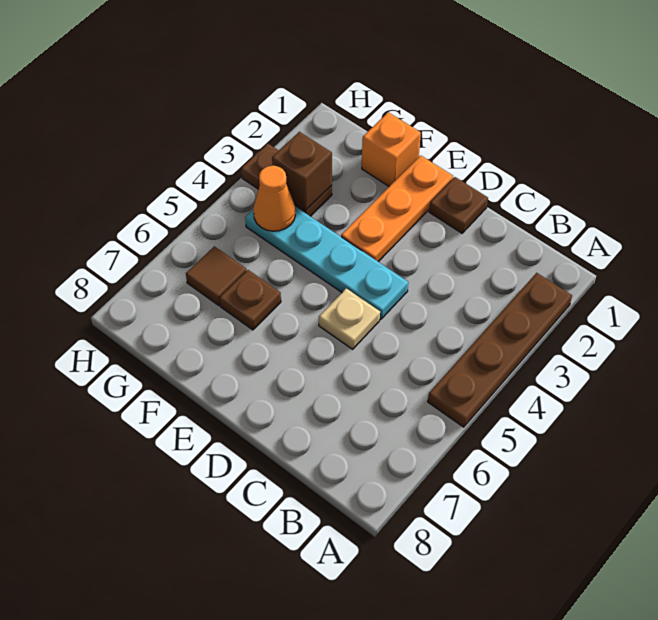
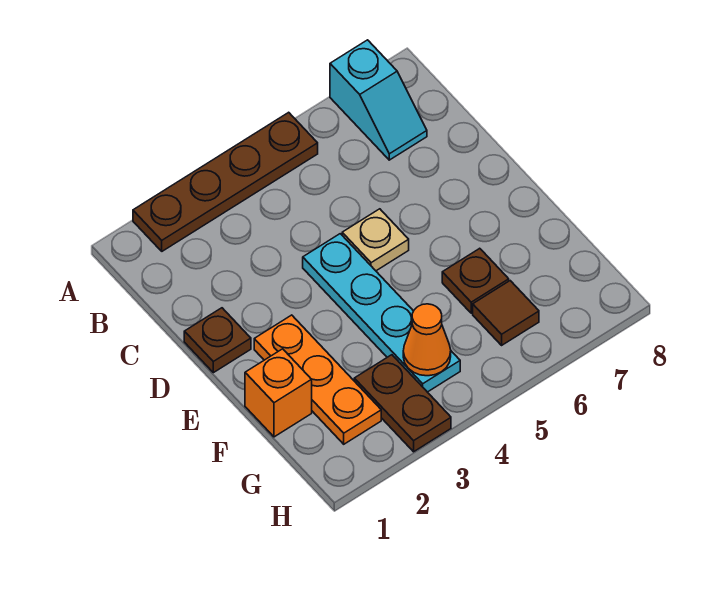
none -> cyan 1x2 slope [330,40,427,160]
orange 1x3 plate [341,155,453,262] -> orange 1x3 plate turned to [254,315,381,444]
brown 1x1 brick [272,132,332,211] -> none

